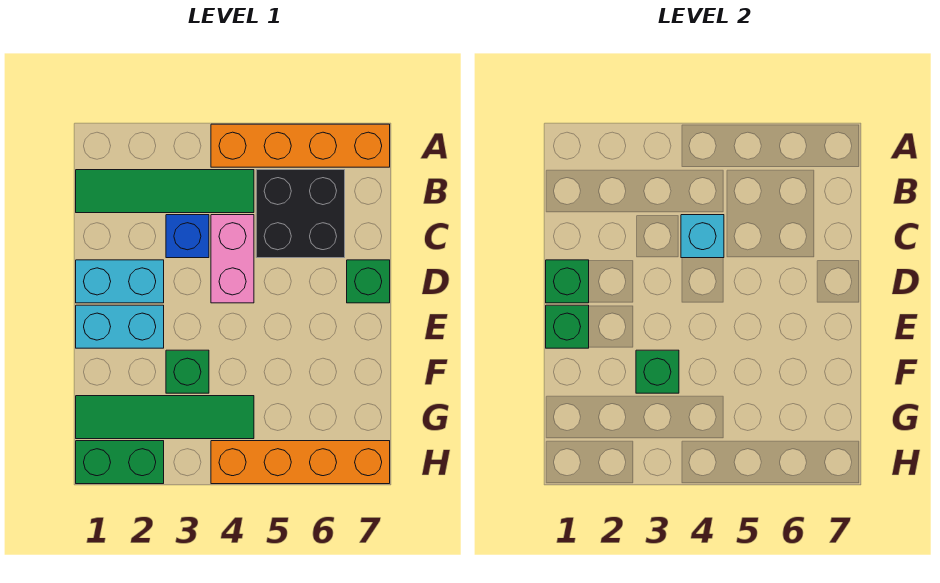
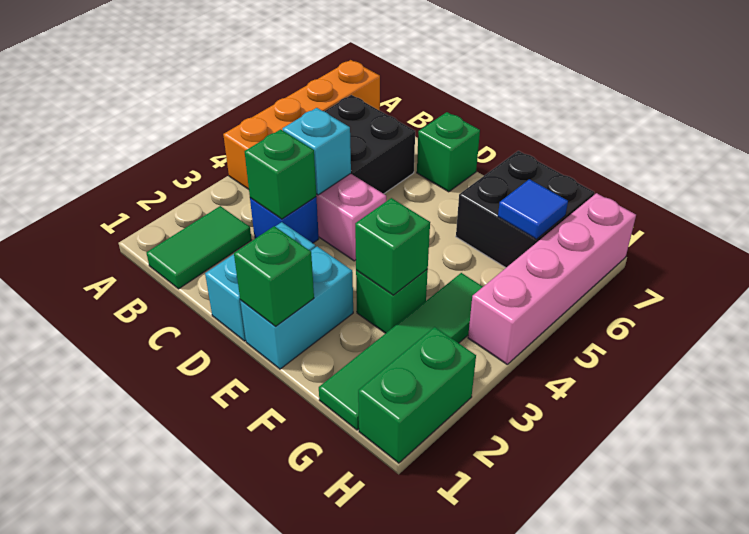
green 1x4 tile [76,170,254,213] -> green 1x2 tile [146,206,251,289]
green 1x1 brick [546,260,589,303] -> green 1x1 brick moved to [244,129,316,219]
none -> black 2x2 brick [456,151,594,268]
none -> blue 1x1 tile [498,179,568,239]
orange 1x4 brick [211,441,390,484] -> pink 1x4 brick [468,193,636,364]

